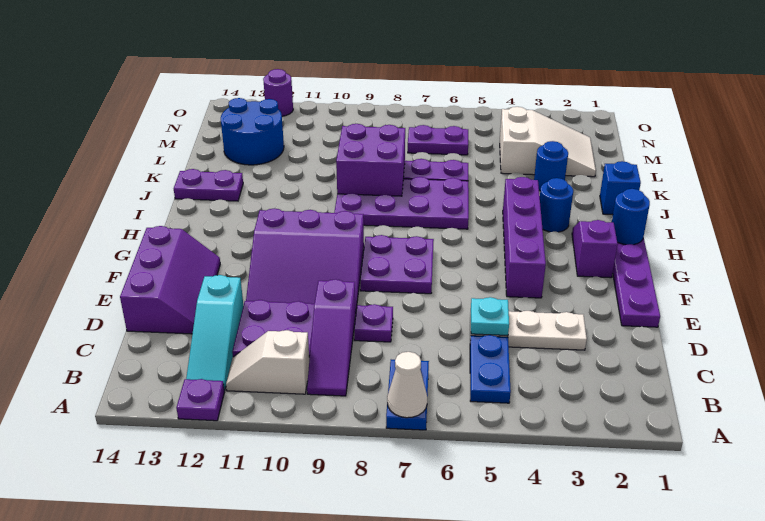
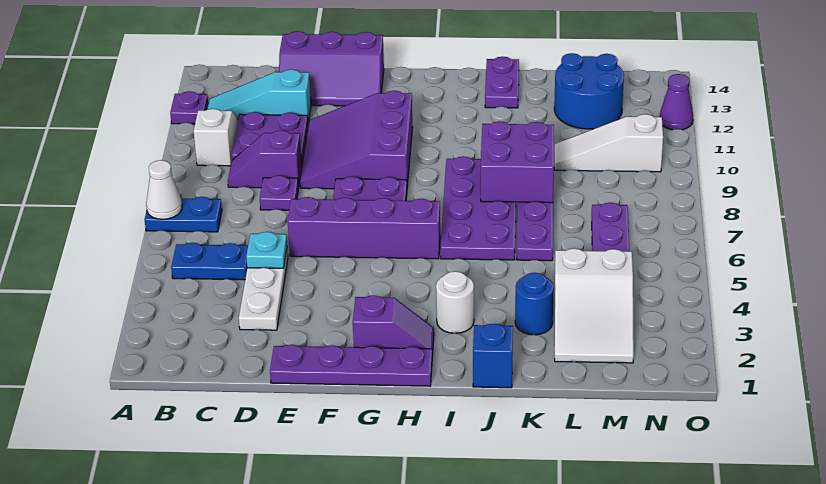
purple 1x3 slope [307,279,356,396] -> purple 1x2 slope [228,130,302,188]
purple 1x4 brick [503,177,546,298] -> purple 1x4 brick moved to [288,197,440,259]
blue 1x1 round brick [612,189,650,245] -> none
blue 1x1 round brick [540,178,573,232] -> white 1x1 round brick [436,271,474,333]
none -> white 1x3 slope [554,114,663,172]
purple 1x1 round brick [263,69,293,116] -> purple 1x1 cone [660,74,693,130]

